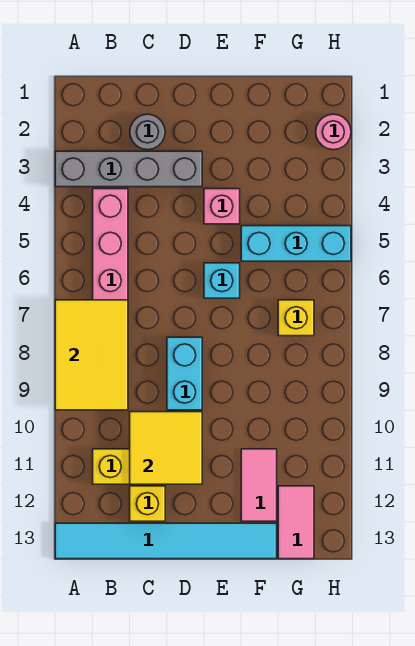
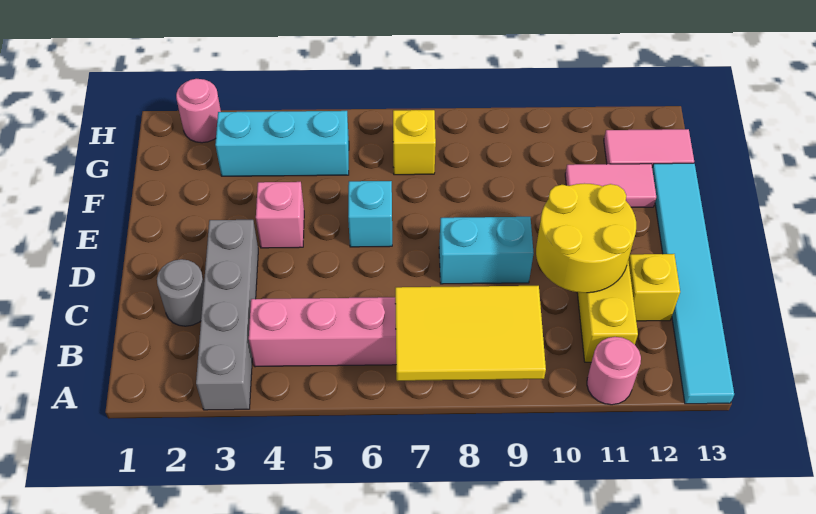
none -> pink 1x1 round brick [587,337,641,405]
yellow 2x2 tile [130,412,202,484] -> yellow 2x2 round brick [536,183,636,293]
cyan 1x3 brick [241,226,351,261] -> cyan 1x3 brick turned to [215,111,349,176]

